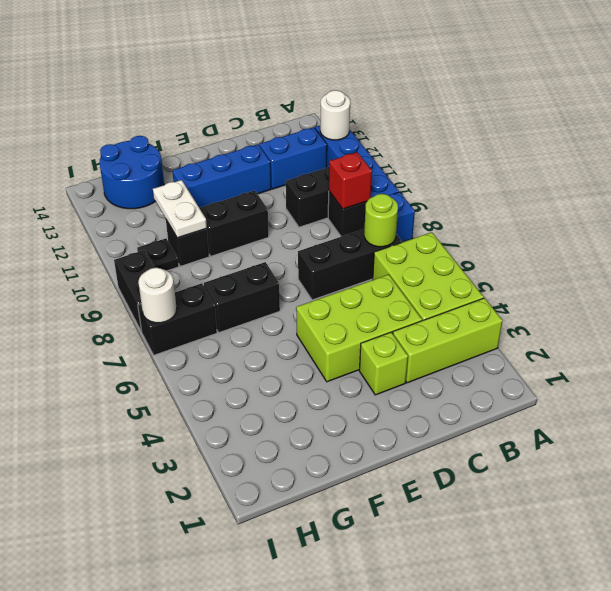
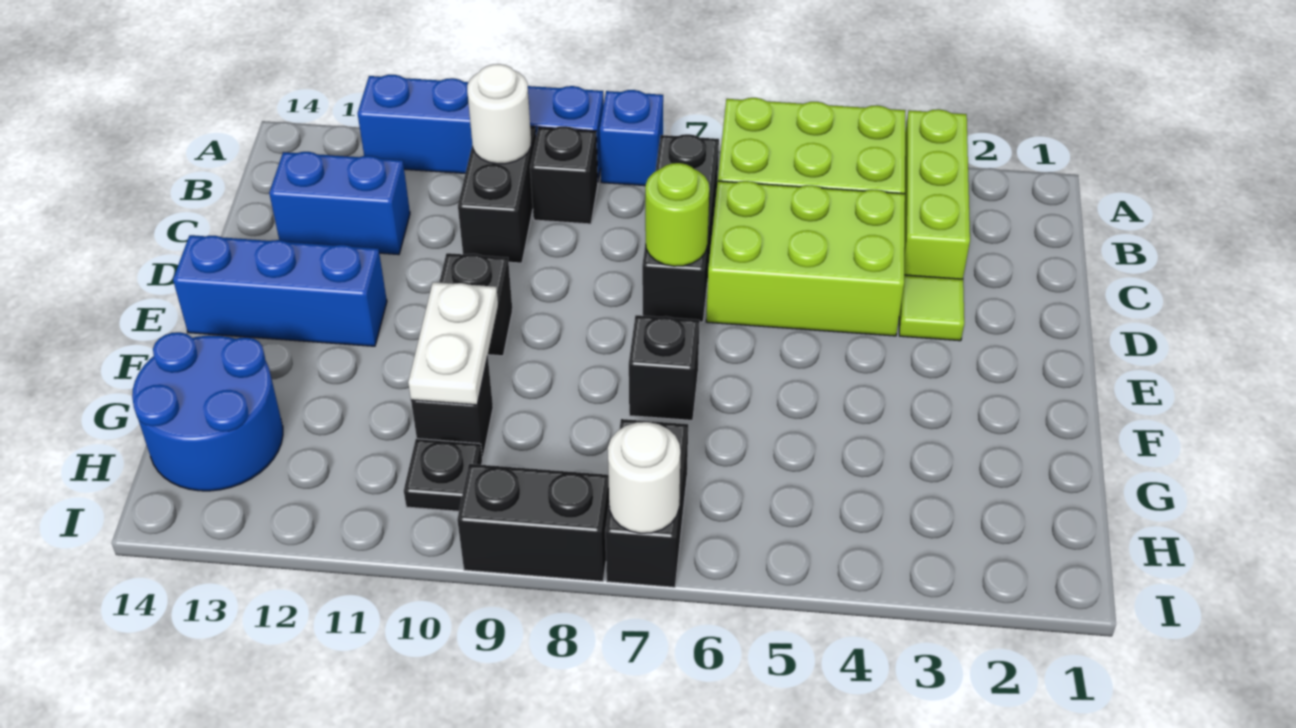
white 1x1 round brick [320,90,350,140] -> white 1x1 round brick moved to [467,64,531,164]
lime 1x1 round brick [364,194,398,247] -> lime 1x1 round brick moved to [645,163,709,266]
red 1x1 brick [329,152,372,209] -> none
blue 1x2 brick [259,127,327,189] -> blue 1x2 brick turned to [269,152,410,255]
lime 2x3 brick [296,274,422,382] -> lime 2x3 brick turned to [706,181,905,336]
lime 1x1 brick [359,332,408,395] -> lime 1x1 tile [899,275,964,341]
blue 1x3 brick [172,144,271,208] -> blue 1x3 brick turned to [173,235,387,346]
black 1x2 brick [200,191,269,256] -> black 1x1 brick [439,253,513,356]
black 1x2 brick [204,262,280,332] -> black 1x1 brick [629,315,700,421]
white 1x2 plate [153,180,207,238] -> white 1x2 plate turned to [408,282,498,405]

